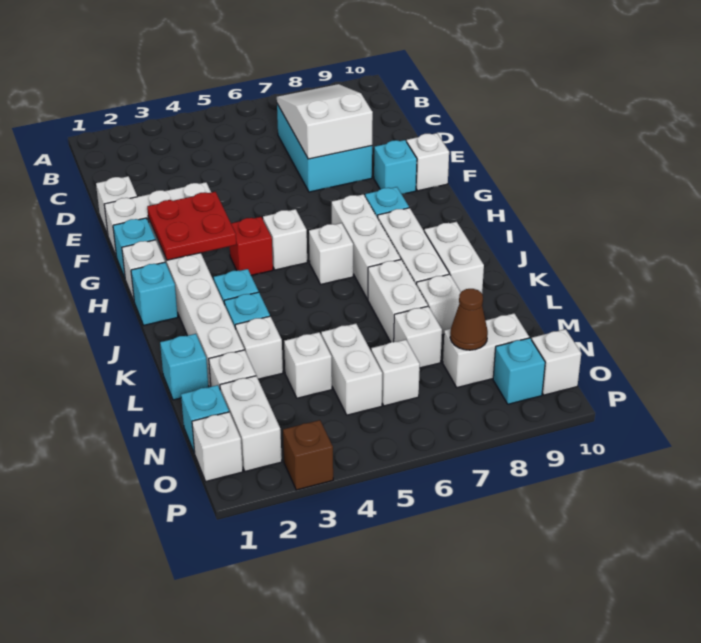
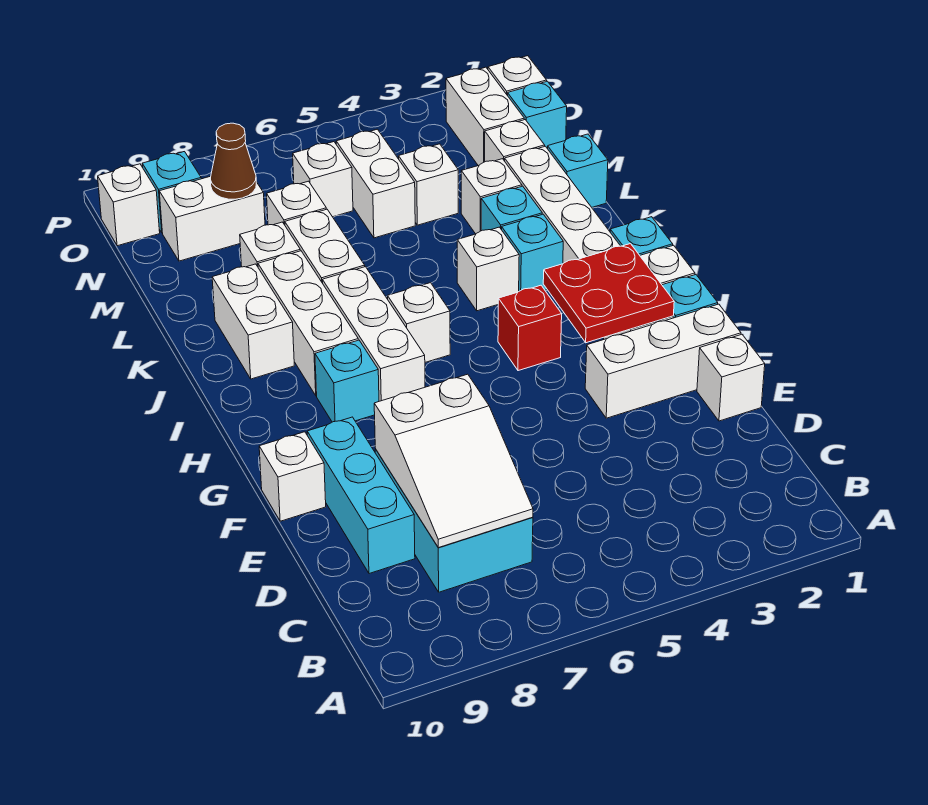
cyan 1x1 brick [374,140,417,194] -> cyan 1x3 brick [307,417,415,574]
white 1x1 brick [263,209,307,270] -> white 1x1 brick moved to [457,227,519,311]
brown 1x1 brick [283,420,333,490] -> none

